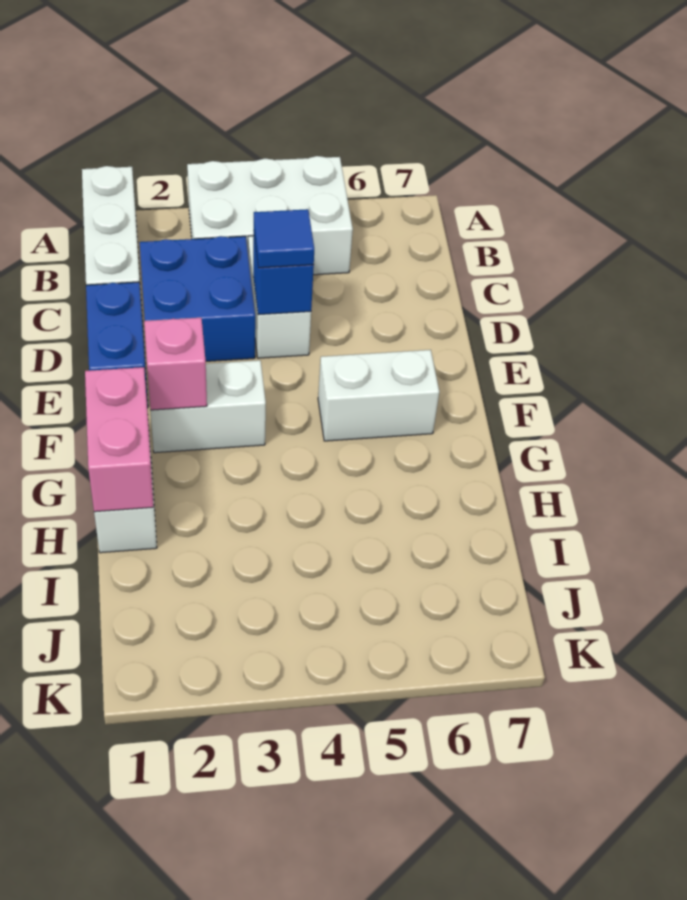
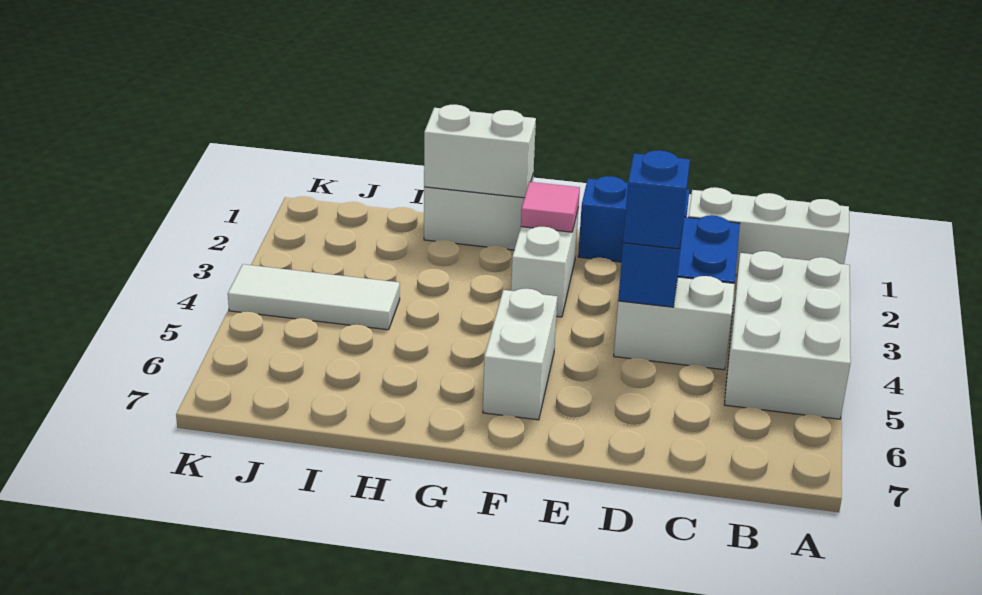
blue 1x1 tile [254,209,314,268] -> blue 1x1 brick [623,150,690,249]
pink 1x1 brick [144,318,207,410] -> pink 1x1 tile [521,182,580,232]
pink 1x2 brick [85,367,154,512] -> white 1x2 brick [424,104,536,198]
none -> white 1x3 tile [228,264,400,330]

